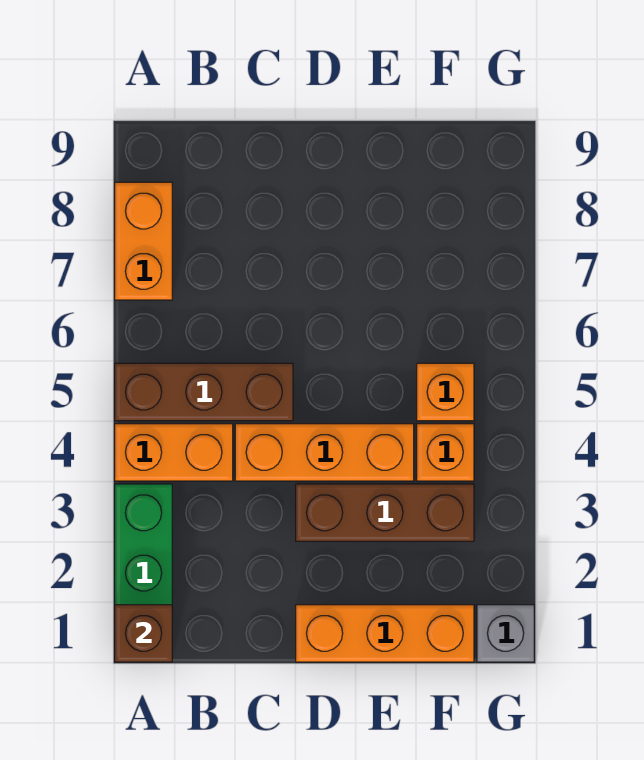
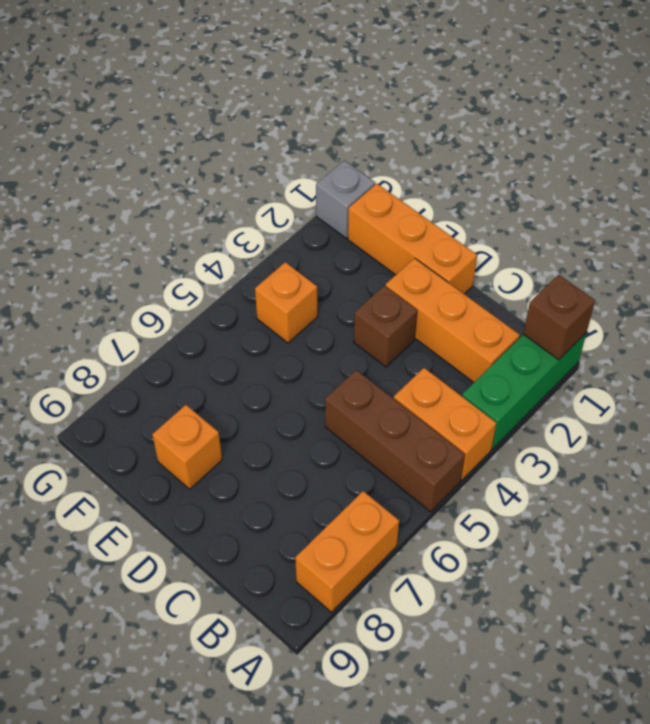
orange 1x3 brick [235,424,414,481] -> orange 1x3 brick moved to [386,258,520,382]
brown 1x3 brick [296,484,474,541] -> brown 1x1 brick [354,286,417,367]
orange 1x1 brick [417,363,474,421] -> orange 1x1 brick moved to [152,405,222,489]

